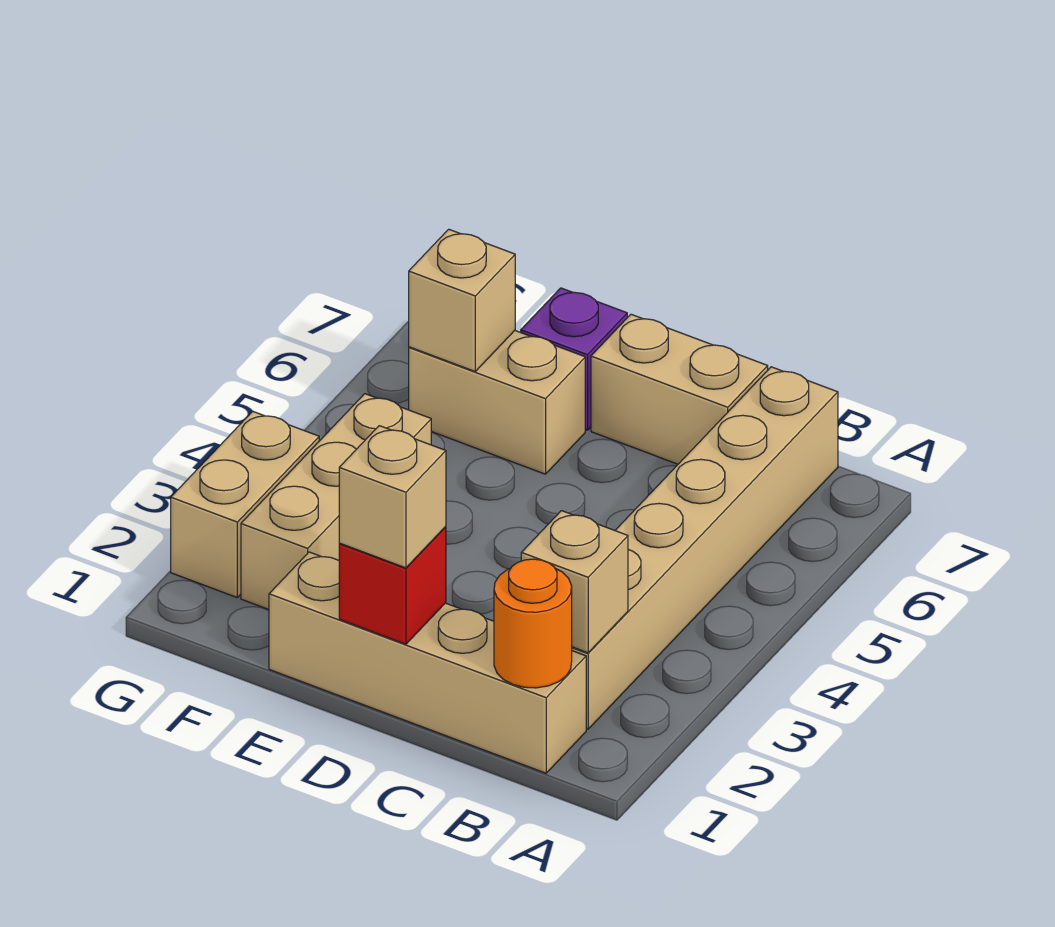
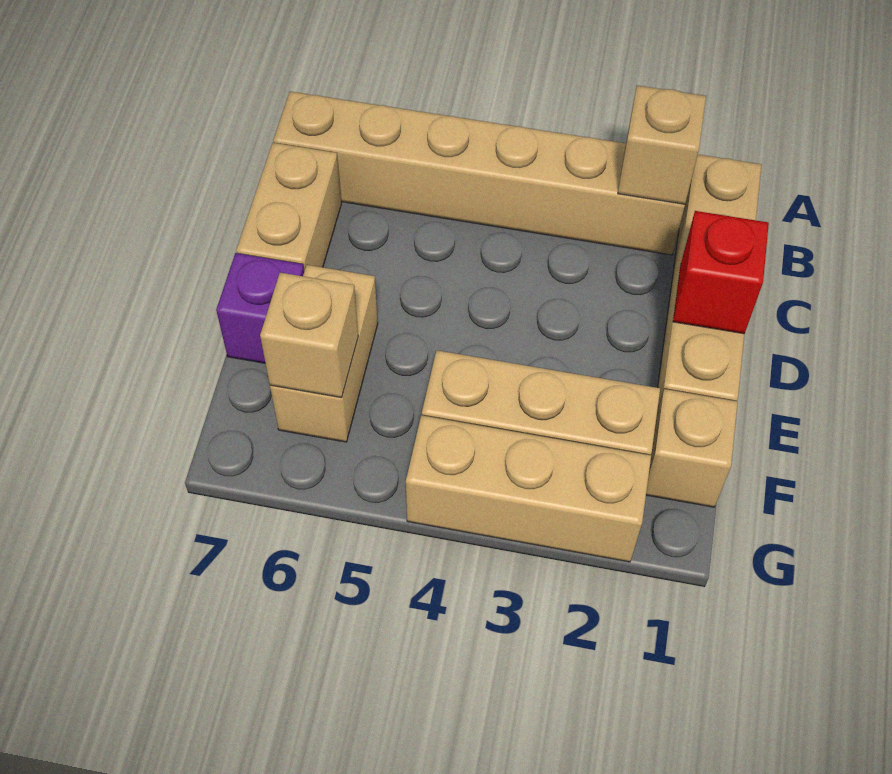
orange 1x1 round brick [494,559,572,688] -> none
tan 1x1 brick [339,426,446,568] -> tan 1x1 brick moved to [646,389,738,507]
tan 1x2 brick [171,411,319,597] -> tan 1x3 brick [406,415,651,562]

